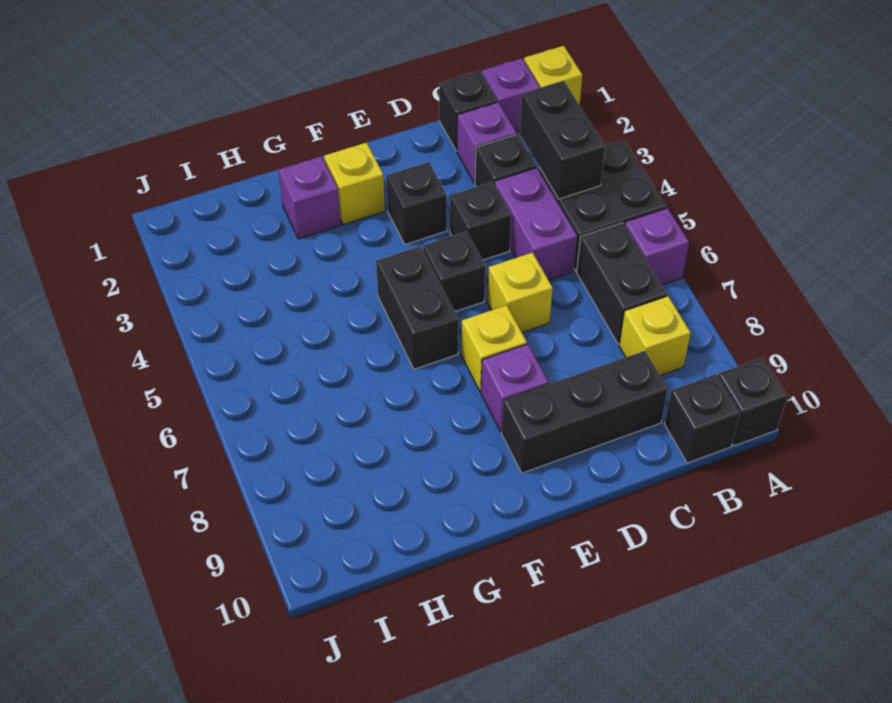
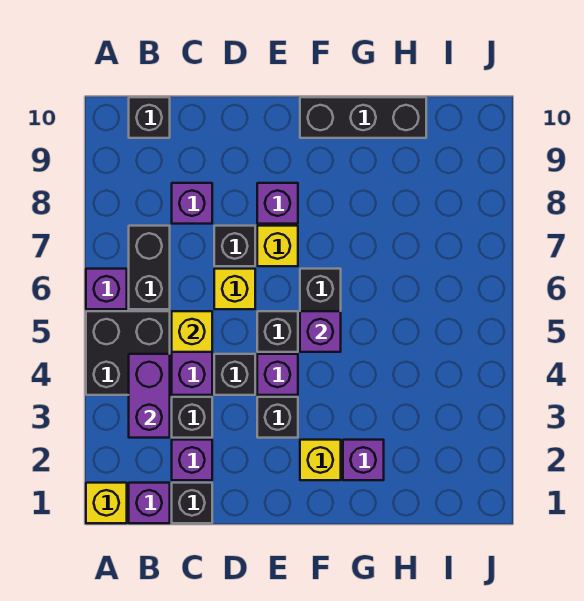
black 1x1 brick [718,358,788,446] -> black 1x1 brick moved to [214,226,255,266]
black 1x2 brick [520,81,605,199] -> purple 1x2 brick [129,354,170,438]
yellow 1x1 brick [619,296,691,376] -> yellow 1x1 brick moved to [172,311,212,352]
none -> purple 1x1 brick [172,183,212,224]
black 1x3 brick [502,351,668,473] -> black 1x3 brick moved to [300,97,426,138]
none -> purple 1x1 brick [257,354,298,395]
none -> purple 1x1 brick [300,311,341,352]

